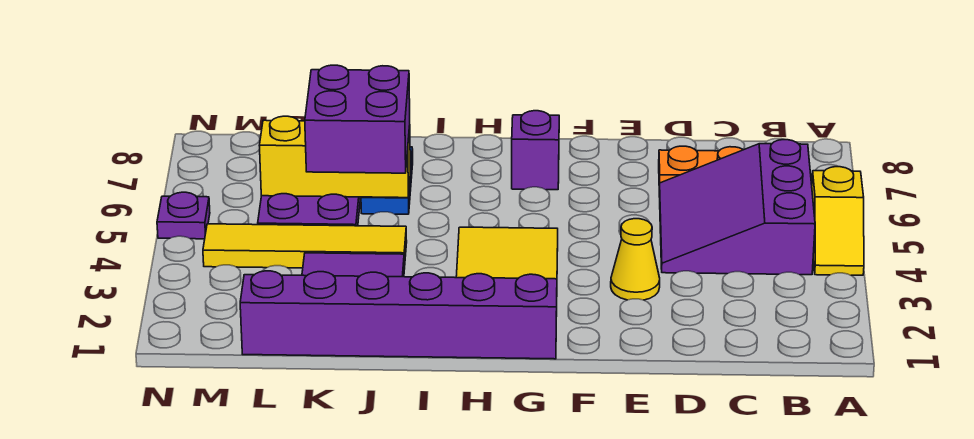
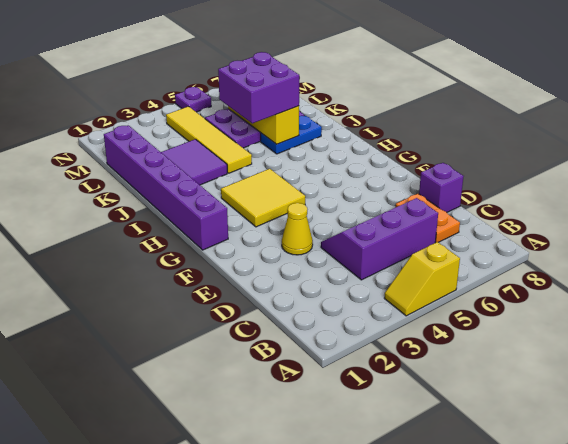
purple 3x3 slope [659,140,815,275] -> purple 2x3 slope [321,198,438,280]
purple 1x1 brick [512,111,559,190] -> purple 1x1 brick moved to [419,163,464,212]

